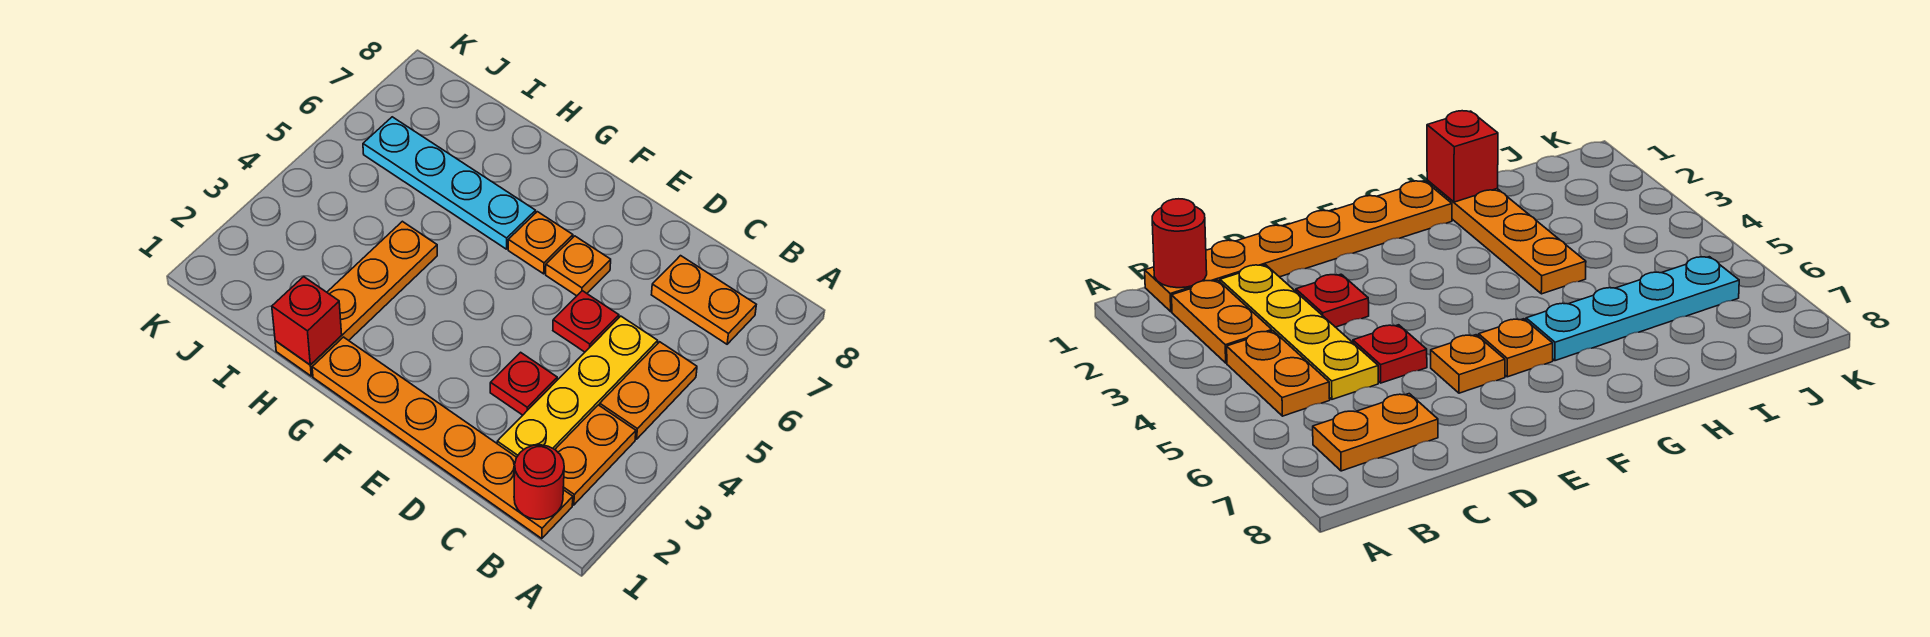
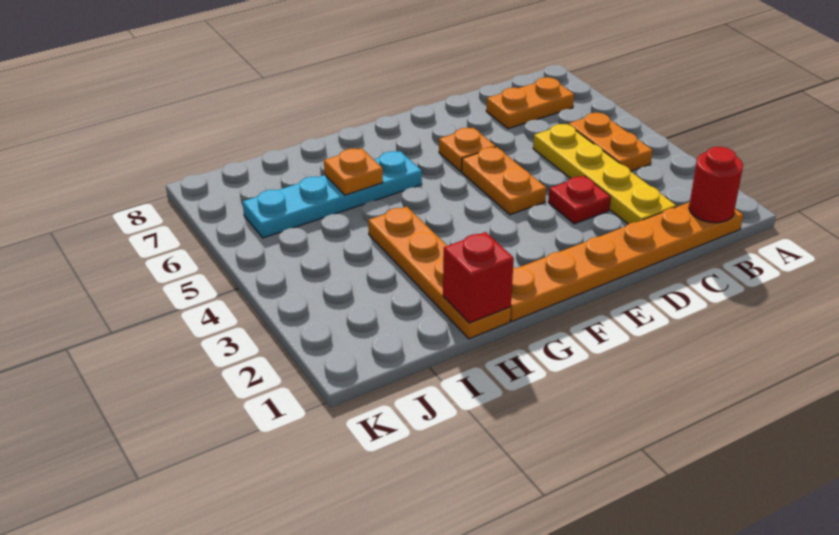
orange 1x2 plate [555,405,636,505] -> orange 1x2 plate moved to [462,147,546,215]
red 1x1 plate [553,291,619,352] -> none
orange 1x1 plate [508,212,573,274] -> orange 1x1 plate moved to [324,148,383,195]

